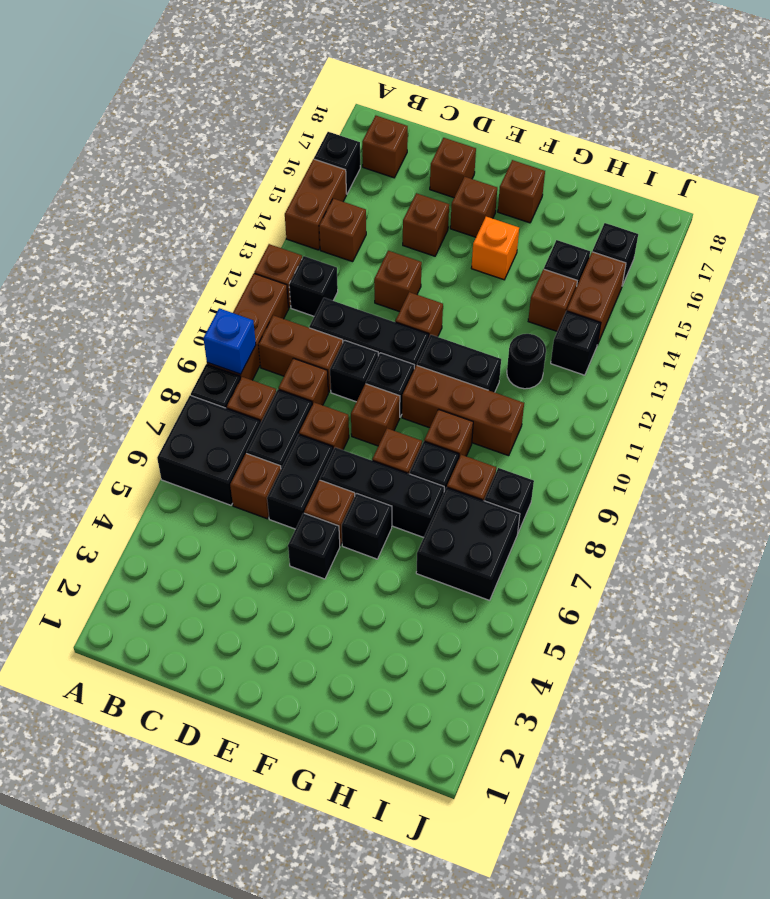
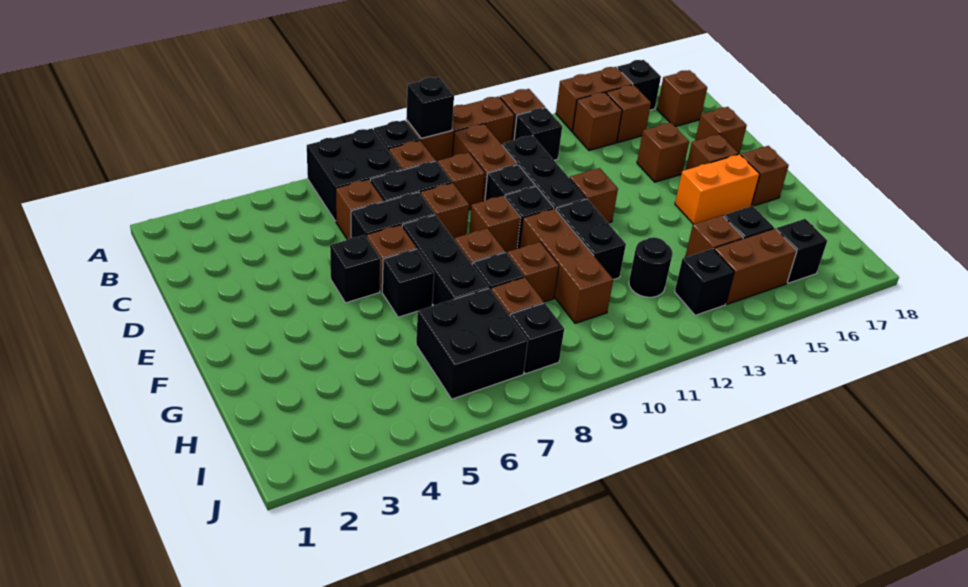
blue 1x1 brick [204,308,256,374] -> black 1x1 brick [406,77,454,138]
brown 1x1 brick [374,251,422,312] -> brown 1x1 brick moved to [606,85,651,142]
orange 1x1 brick [471,217,519,280] -> orange 1x2 brick [675,154,760,224]

